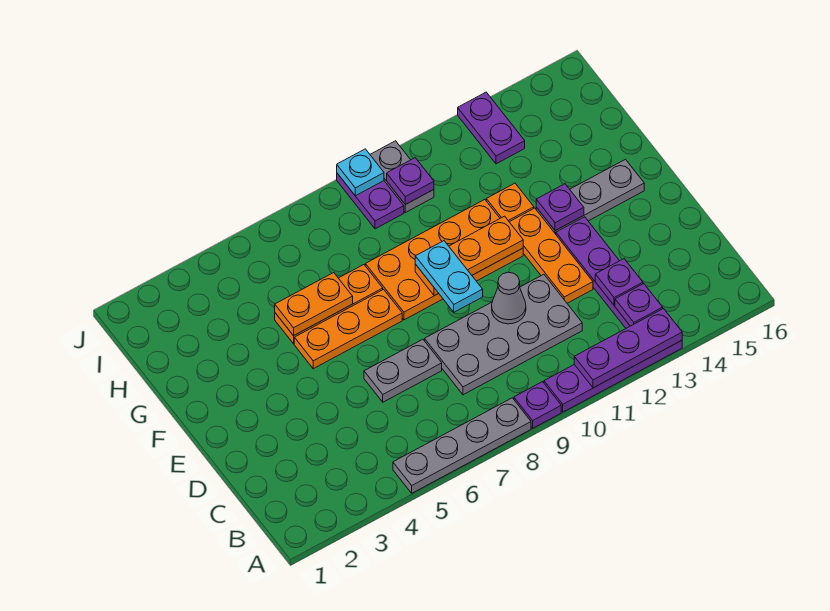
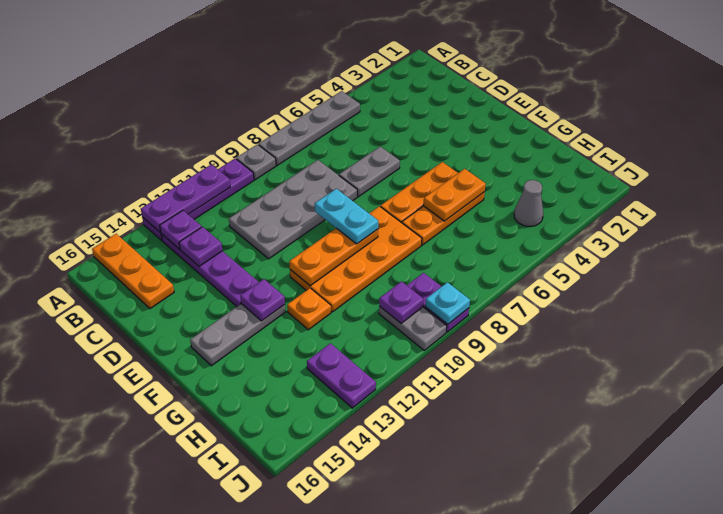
purple 1x1 plate [514,382,561,428] -> grey 1x1 plate [236,144,276,180]
grey 1x1 cone [492,272,526,324] -> grey 1x1 cone moved to [514,180,543,226]
orange 1x3 plate [510,208,593,303] -> orange 1x3 plate moved to [92,234,174,309]

